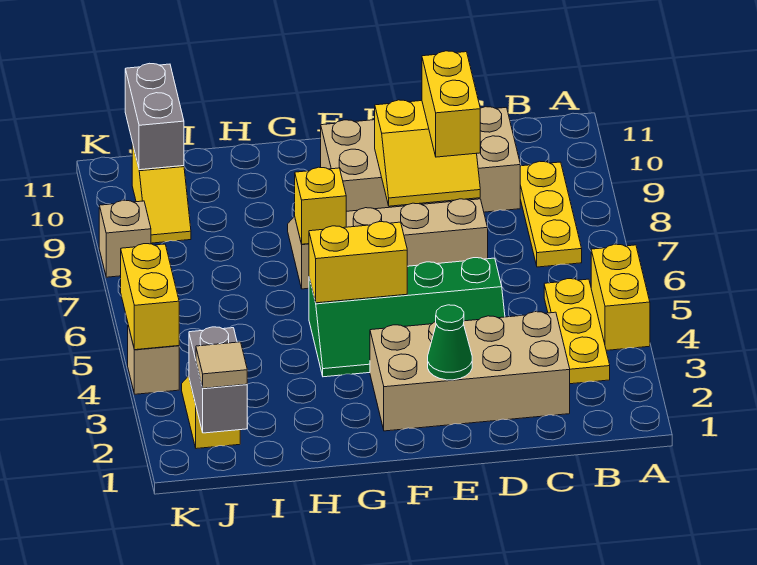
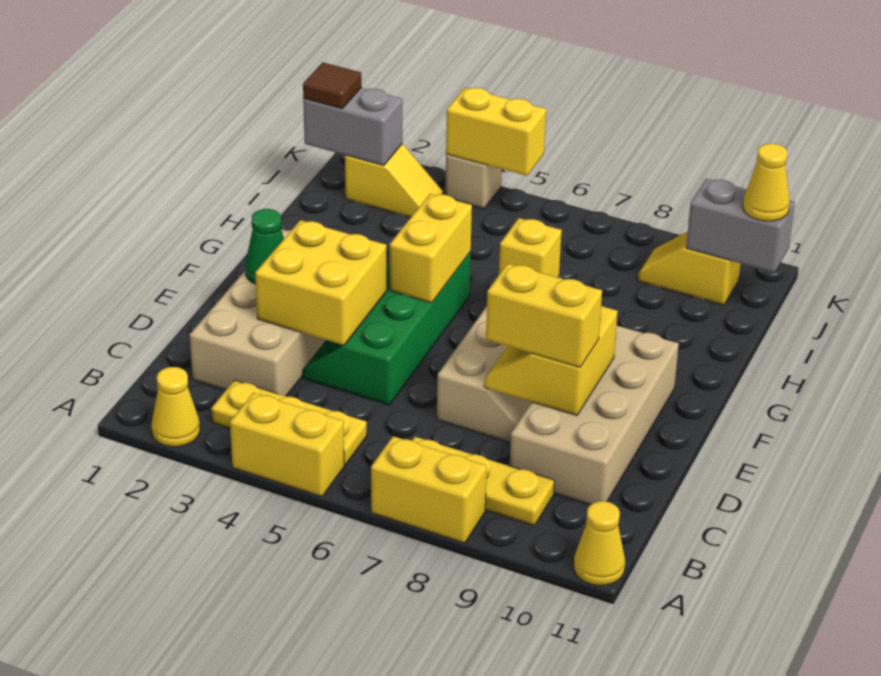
none -> yellow 1x1 cone [151,367,200,447]
none -> yellow 1x2 brick [371,436,487,543]
none -> yellow 1x1 cone [574,501,625,585]
none -> yellow 2x2 brick [255,220,386,345]
tan 1x1 tile [196,342,247,388] -> brown 1x1 tile [303,62,362,109]
none -> yellow 1x1 cone [743,143,790,221]
tan 1x1 brick [99,200,151,277] -> none

